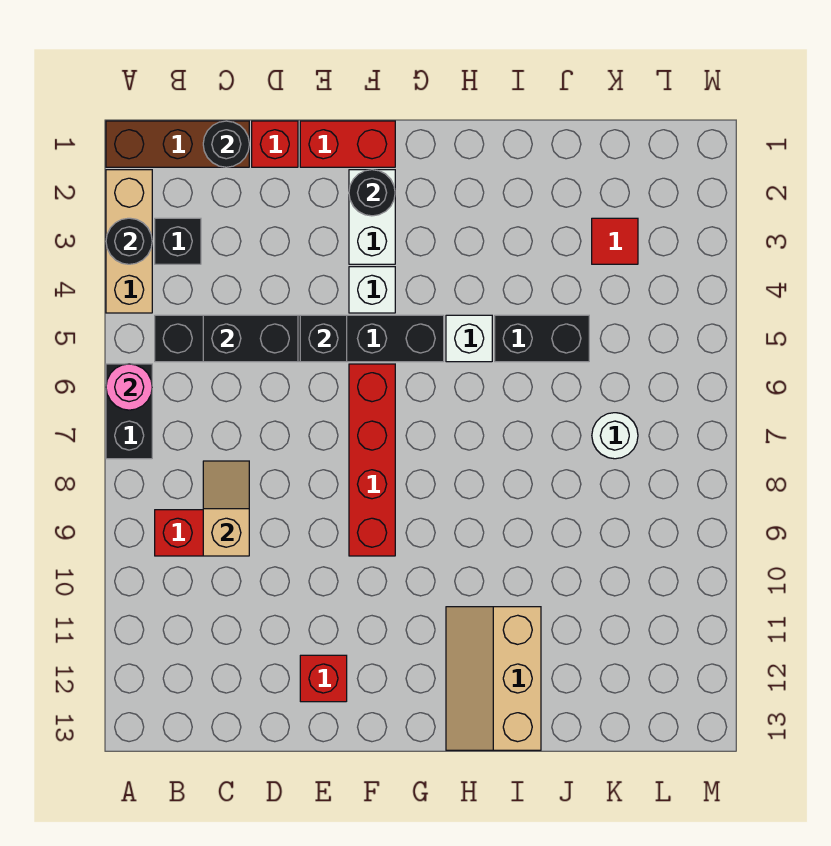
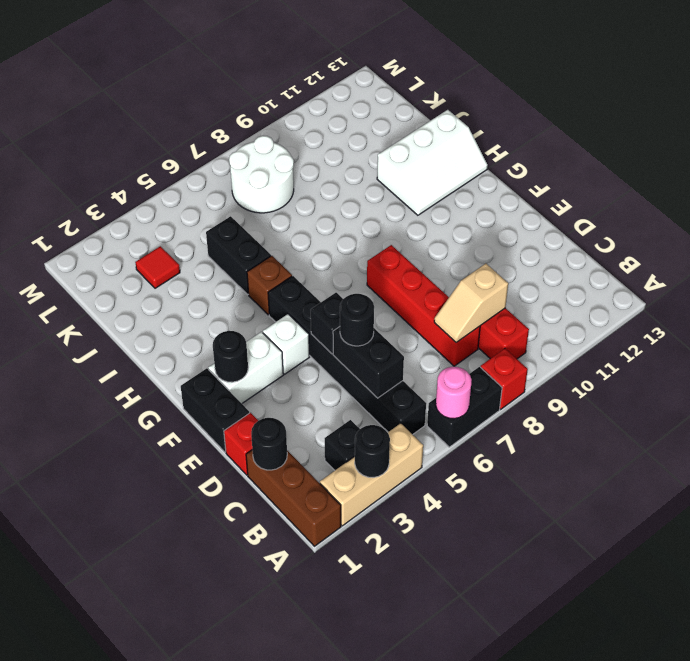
none -> black 1x1 round brick [340,294,374,346]
red 1x2 brick [300,121,395,167] -> black 1x2 brick [181,368,249,452]
red 1x1 brick [300,655,347,702] -> red 1x1 brick moved to [481,349,528,409]
red 1x4 brick [349,364,395,556] -> red 1x4 brick turned to [367,245,480,366]
white 1x1 brick [446,315,492,362] -> brown 1x1 brick [247,256,292,315]
tan 2x3 slope [446,607,541,750] -> white 2x3 slope [377,110,488,215]
white 1x1 round brick [592,413,638,459] -> white 2x2 round brick [229,136,294,213]

